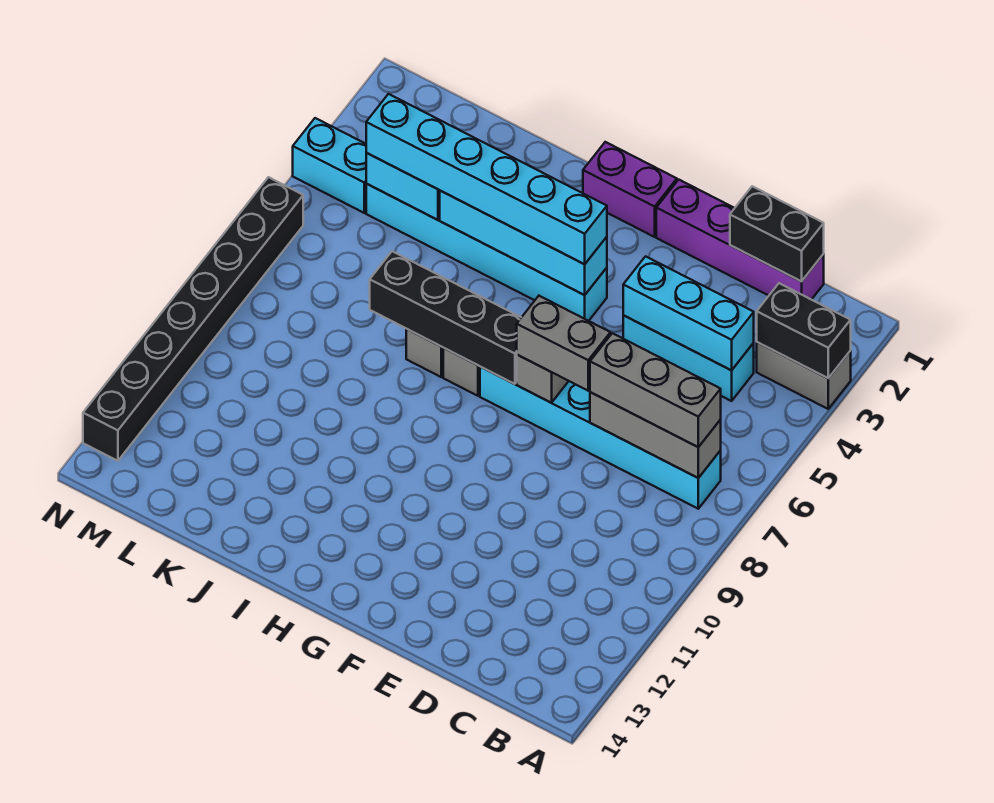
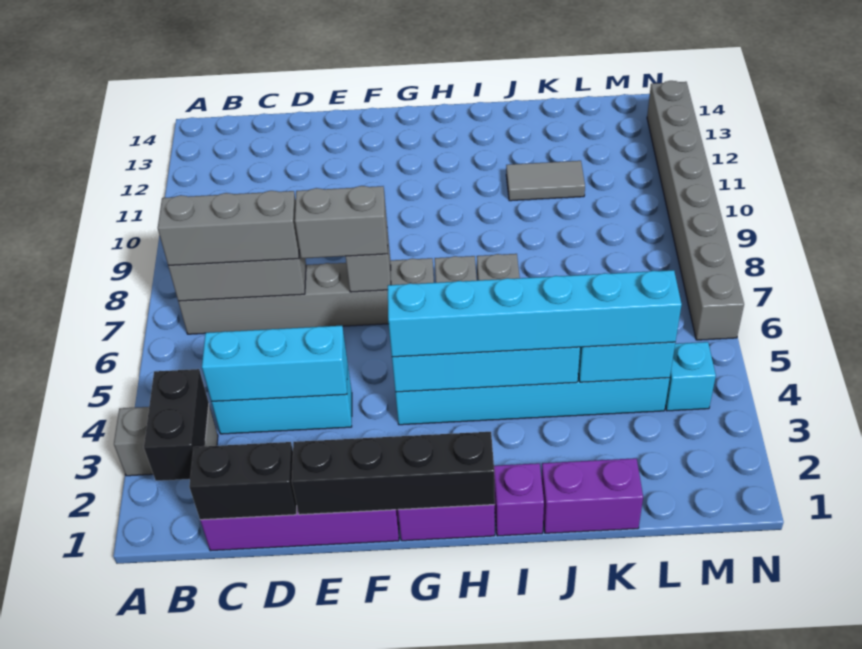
black 1x2 brick [757,283,851,378] -> black 1x2 brick turned to [144,369,209,481]
cyan 1x6 brick [480,367,721,509] -> grey 1x6 brick [178,258,434,334]
black 1x4 brick [370,251,521,384] -> black 1x4 brick moved to [292,432,495,515]
none -> purple 1x1 brick [494,463,544,536]
none -> purple 1x2 brick [541,458,643,533]
none -> grey 1x2 tile [506,161,585,201]
cyan 1x2 brick [293,118,366,213] -> cyan 1x1 brick [665,342,716,411]
black 1x8 brick [83,177,303,461] -> grey 1x8 brick [647,81,744,340]

